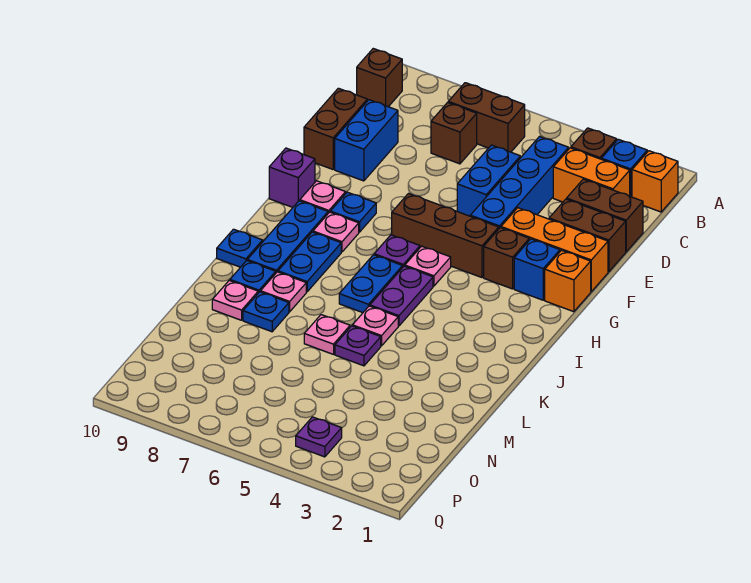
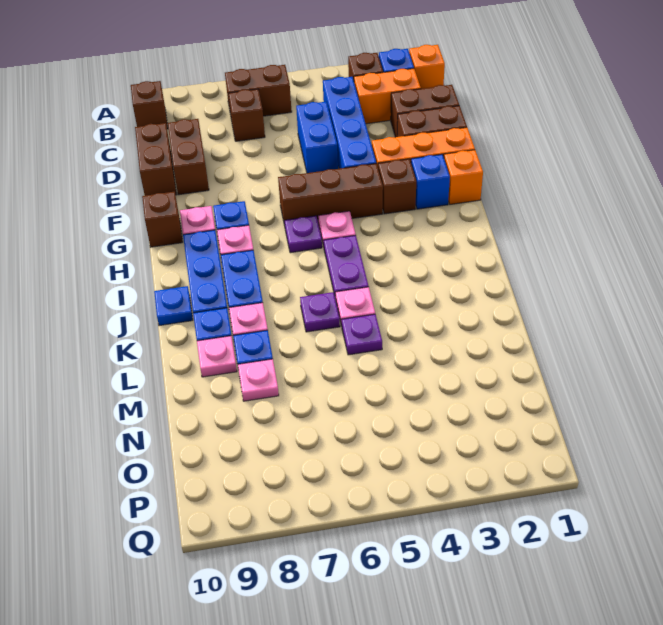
blue 1x2 brick [335,100,398,181] -> brown 1x2 brick [168,119,209,195]
purple 1x1 brick [269,148,315,207] -> brown 1x1 brick [142,192,183,247]
blue 1x2 plate [339,255,403,313] -> none
pink 1x1 plate [304,315,350,354] -> pink 1x1 plate moved to [238,359,279,401]
purple 1x1 plate [296,417,342,457] -> purple 1x1 plate moved to [300,292,340,332]

